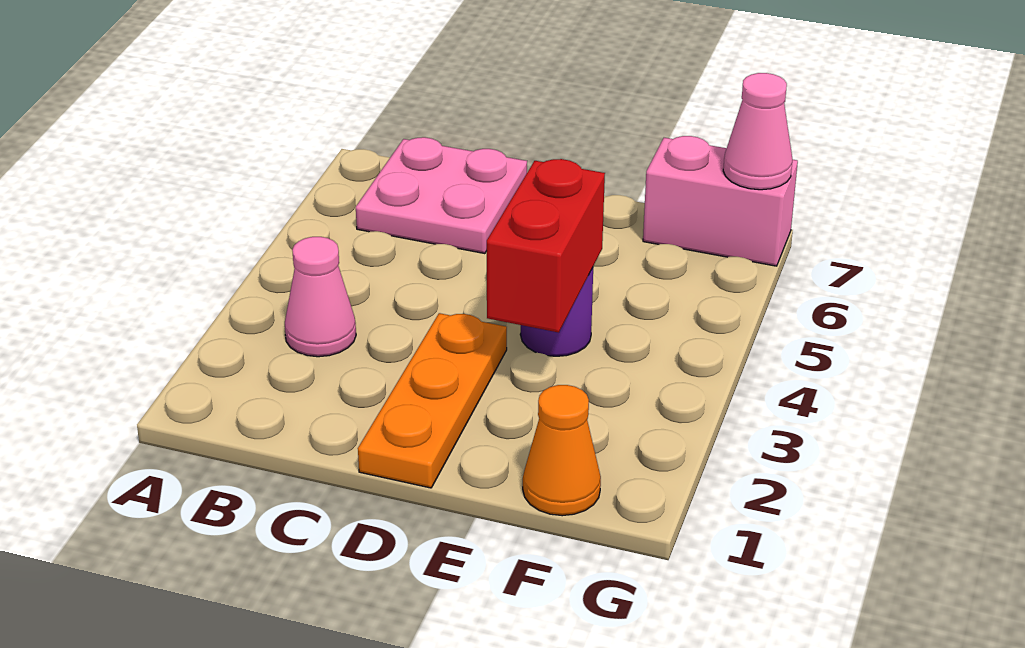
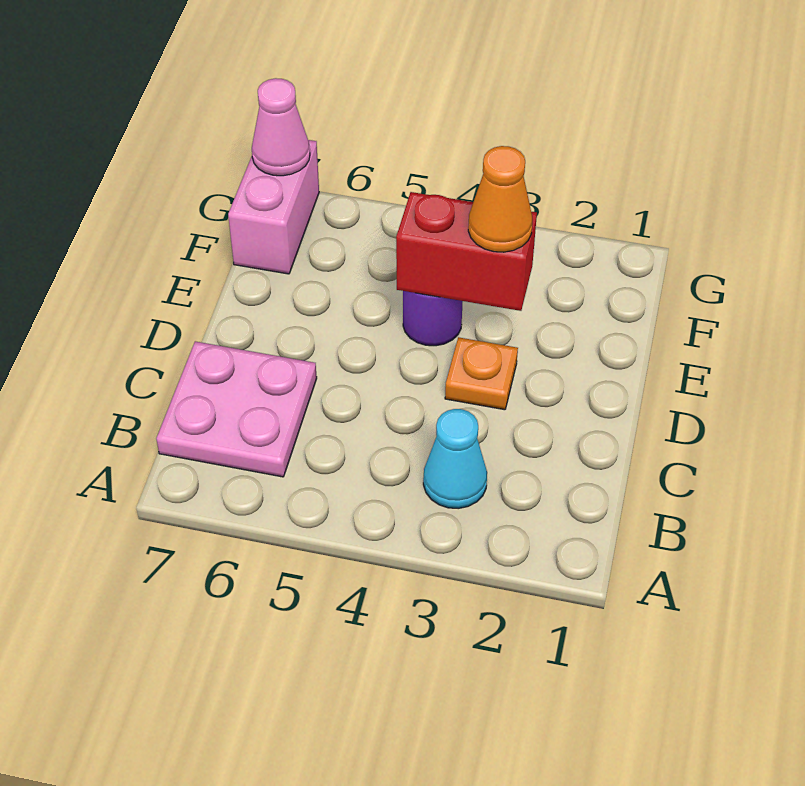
pink 1x1 cone [285,237,356,357] -> cyan 1x1 cone [423,409,487,509]
orange 1x3 plate [358,313,507,488] -> orange 1x1 plate [445,337,518,410]
orange 1x1 cone [523,385,601,516] -> orange 1x1 cone moved to [468,146,532,252]

